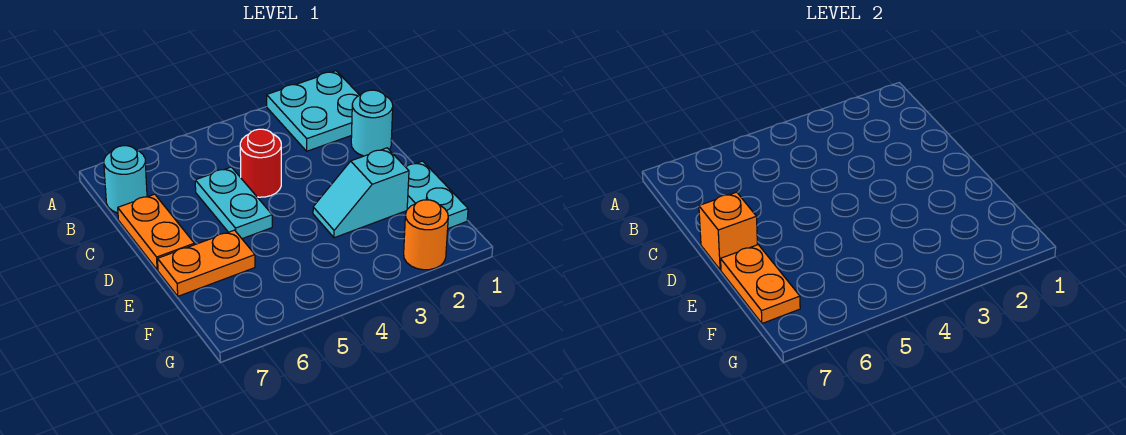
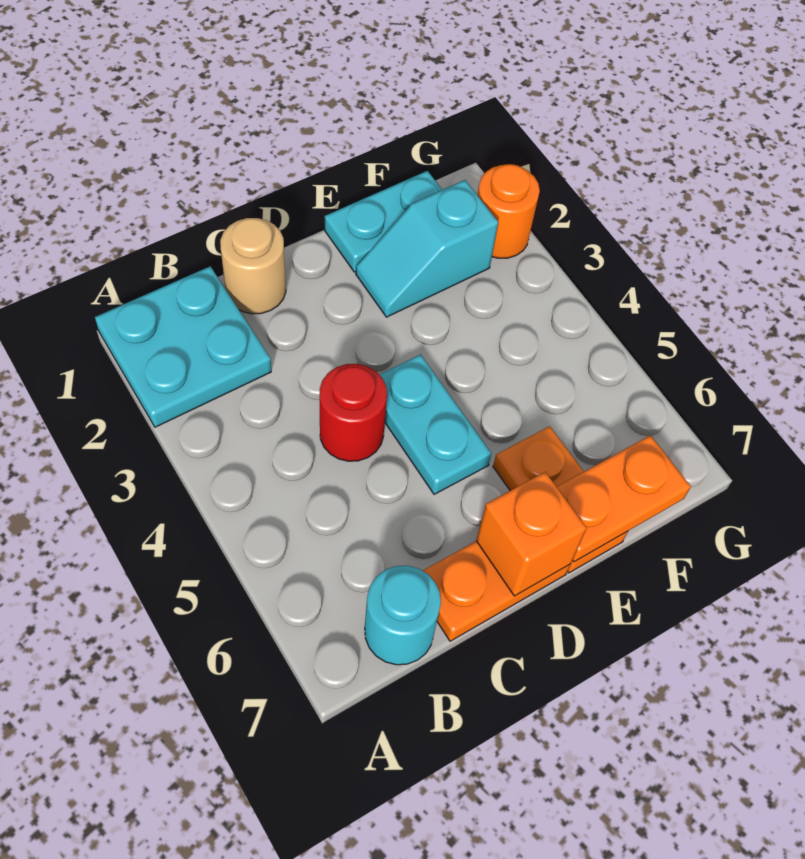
cyan 1x1 round brick [351,90,393,156] -> tan 1x1 round brick [220,218,286,314]
cyan 1x2 plate [195,167,272,239] -> cyan 1x2 plate turned to [380,355,491,494]
cyan 1x2 slope [313,148,409,238] -> cyan 1x2 slope turned to [356,180,498,317]

